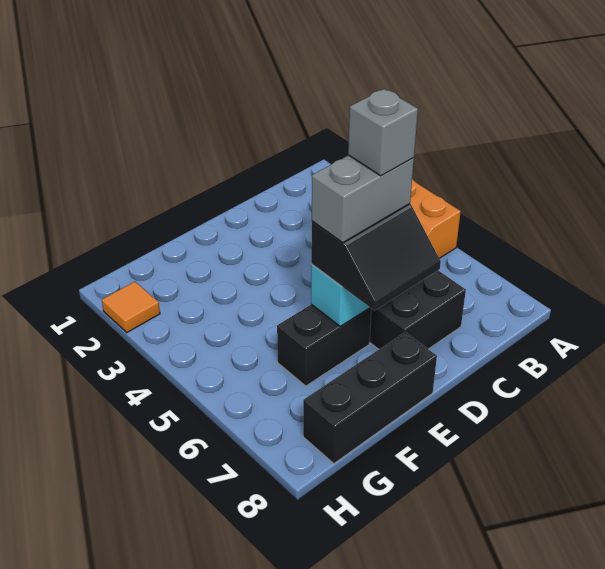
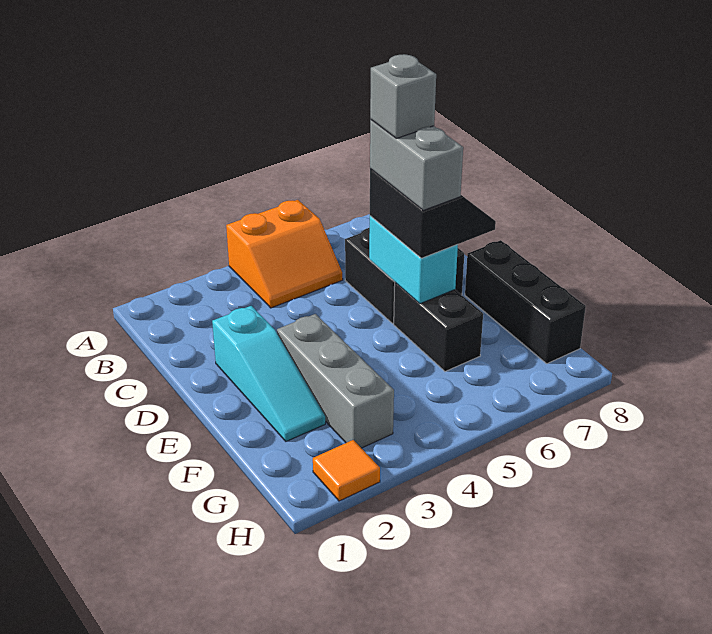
none -> cyan 1x3 slope [212,306,325,441]
none -> grey 1x3 brick [277,314,394,448]

